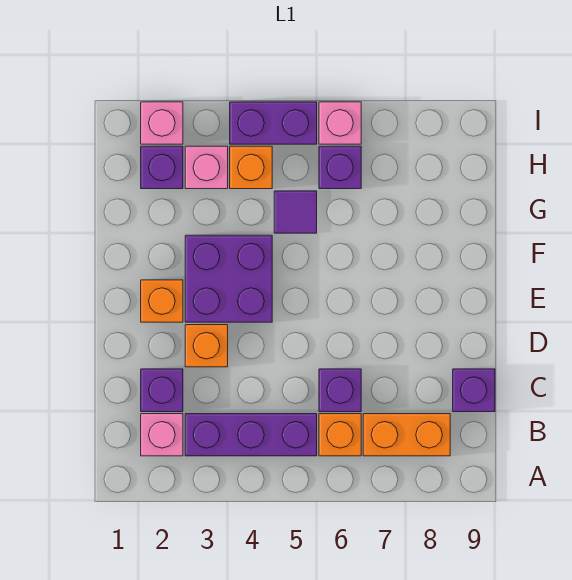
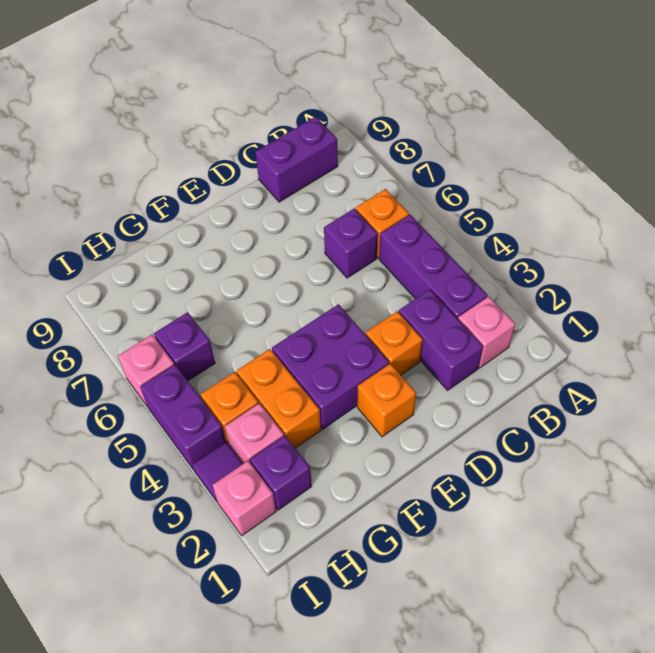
orange 1x2 brick [363,414,450,456] -> orange 1x2 brick moved to [237,349,321,448]
purple 1x1 brick [141,369,183,412] -> purple 1x2 brick [399,290,483,390]
purple 1x1 brick [453,369,495,412] -> purple 1x2 brick [255,116,338,202]
purple 1x1 tile [274,191,317,233] -> purple 1x1 tile moved to [192,442,243,501]

